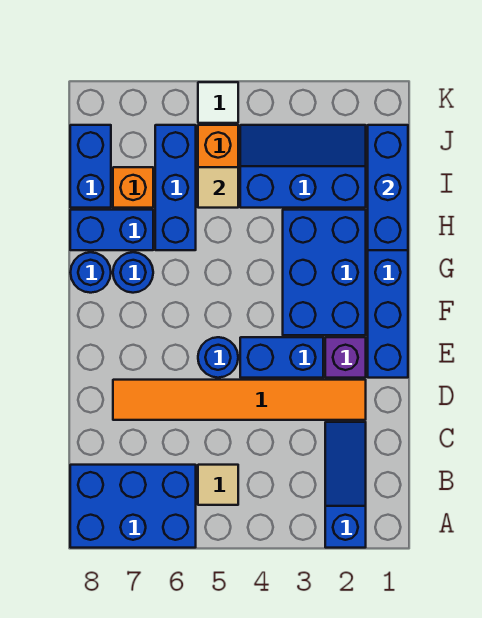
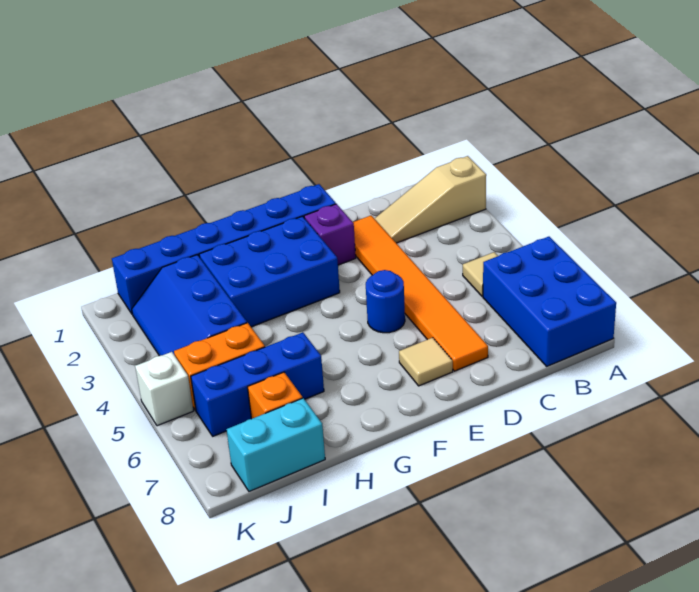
blue 1x3 slope [325,422,366,548] -> tan 1x3 slope [374,156,486,243]
blue 1x2 brick [240,337,323,378] -> none
blue 1x1 round brick [113,252,153,293] -> none
blue 1x1 round brick [70,252,111,293] -> none
blue 1x3 brick [368,125,408,250] -> none
blue 1x2 brick [70,210,153,250] -> none
tan 1x1 tile [198,167,238,208] -> tan 1x1 tile moved to [399,338,453,386]
blue 1x2 brick [70,125,111,208] -> cyan 1x2 brick [226,398,325,491]
white 1x1 tile [198,82,238,123] -> white 1x1 brick [135,352,193,426]

